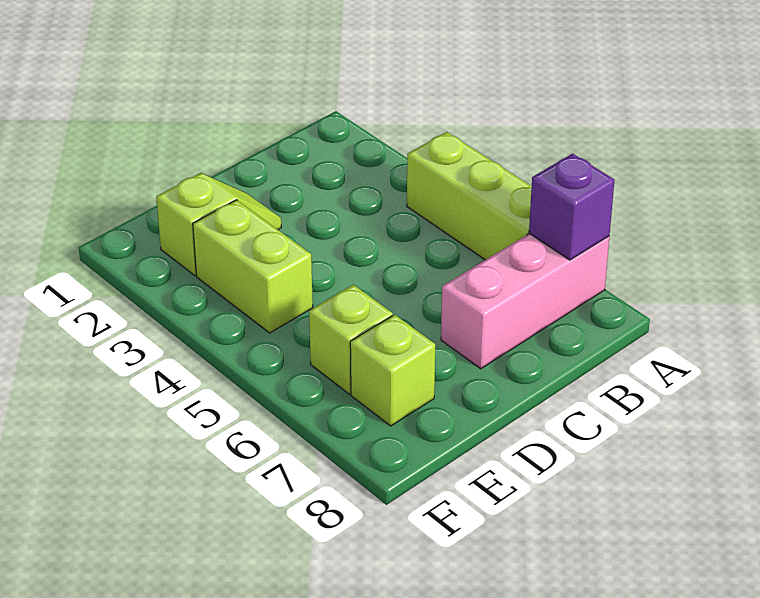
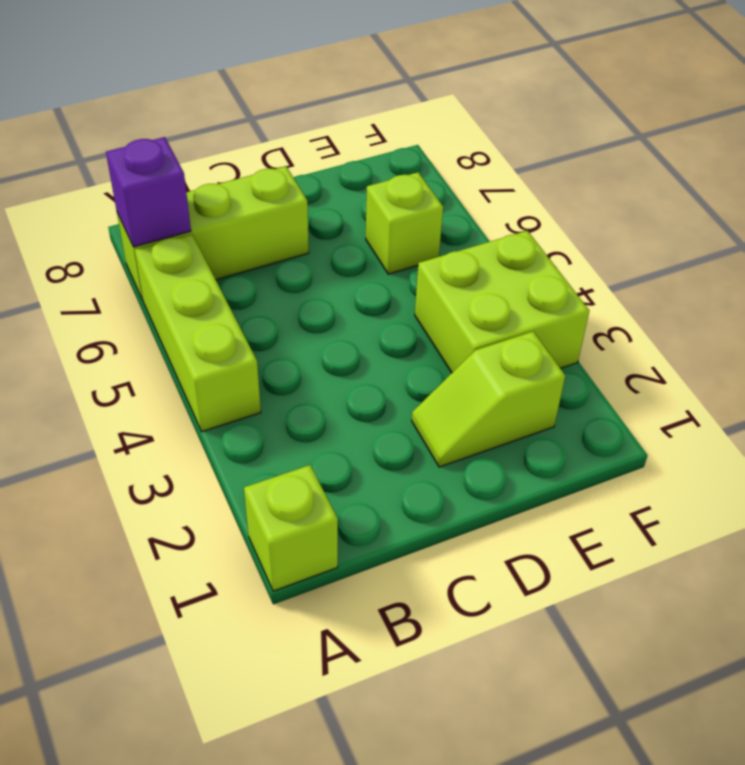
pink 1x3 brick [441,234,609,369] -> lime 1x3 brick [117,166,309,300]
lime 1x2 brick [193,200,313,333] -> lime 2x2 brick [415,231,589,373]
lime 1x1 brick [350,315,435,426] -> lime 1x1 brick moved to [244,465,338,591]

